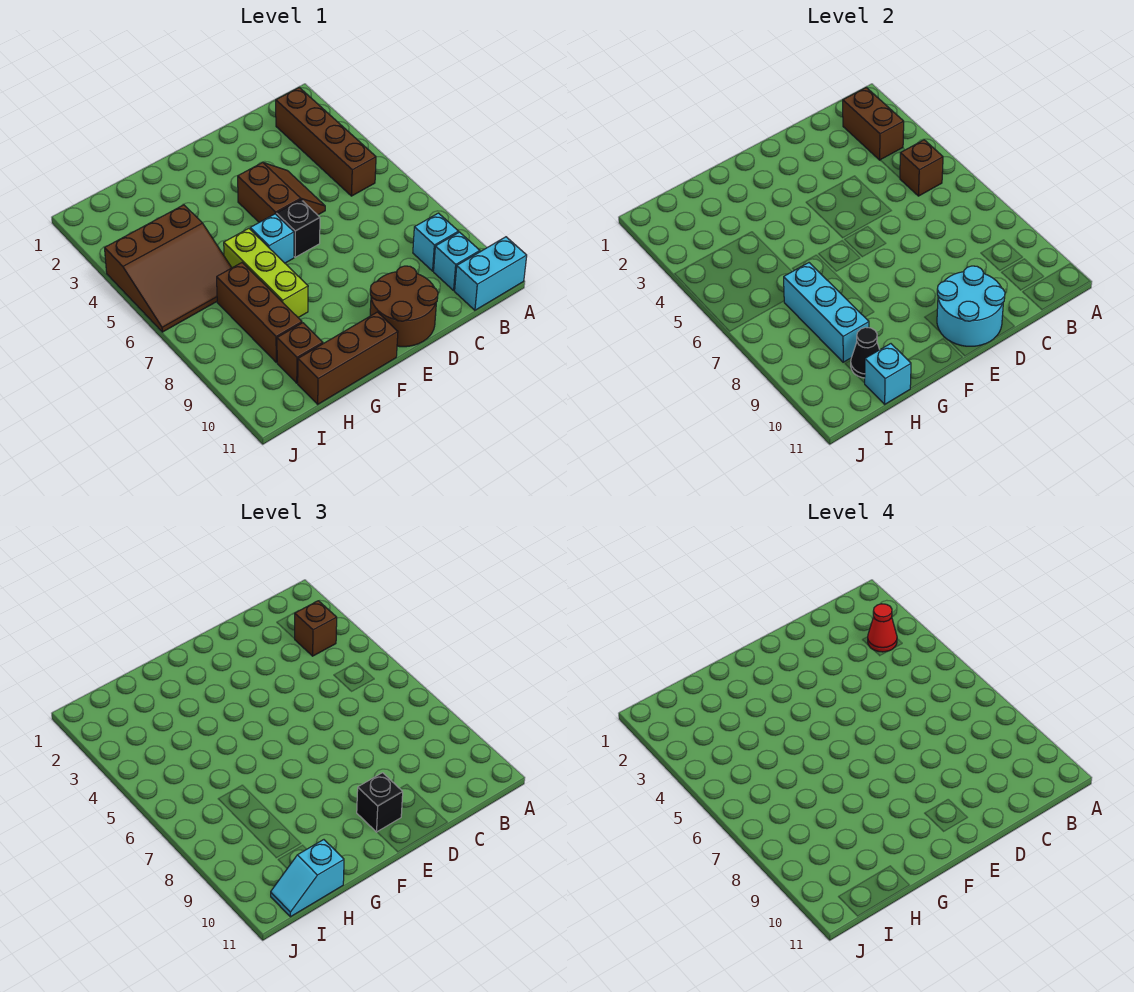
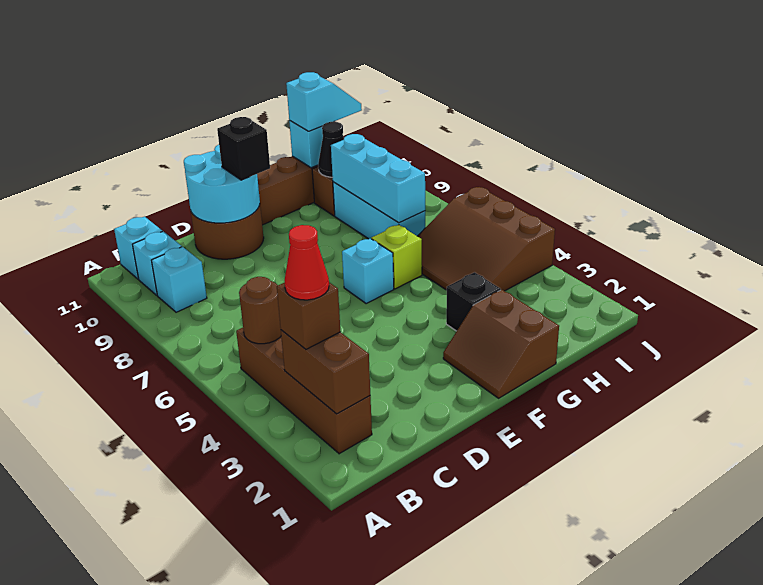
cyan 1x2 brick [455,237,527,310] -> cyan 1x1 brick [114,217,162,279]
brown 1x1 brick [900,140,943,196] -> brown 1x1 round brick [239,277,281,344]
brown 2x2 slope [238,162,325,222] -> brown 2x2 slope moved to [443,290,559,398]
black 1x1 brick [276,200,320,257] -> black 1x1 brick moved to [446,272,501,331]
lime 1x3 brick [224,228,308,318] -> lime 1x1 brick [372,225,422,289]
brown 3x3 slope [105,205,232,332] -> brown 3x3 slope turned to [418,187,555,291]
brown 1x3 brick [217,263,302,362] -> cyan 1x3 brick [333,182,425,239]

